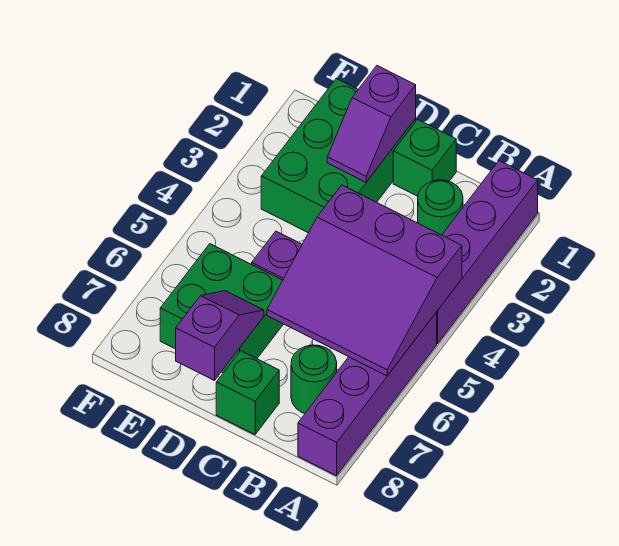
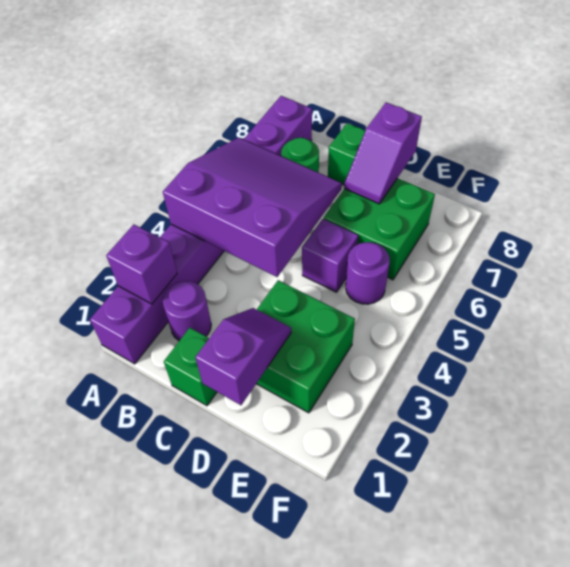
none -> purple 1x1 brick [106,224,177,304]
green 1x1 round brick [418,180,463,235] -> purple 1x1 round brick [163,281,211,341]
green 2x3 brick [261,79,416,233] -> green 2x2 brick [256,280,355,413]
none -> purple 1x1 round brick [346,242,390,304]

